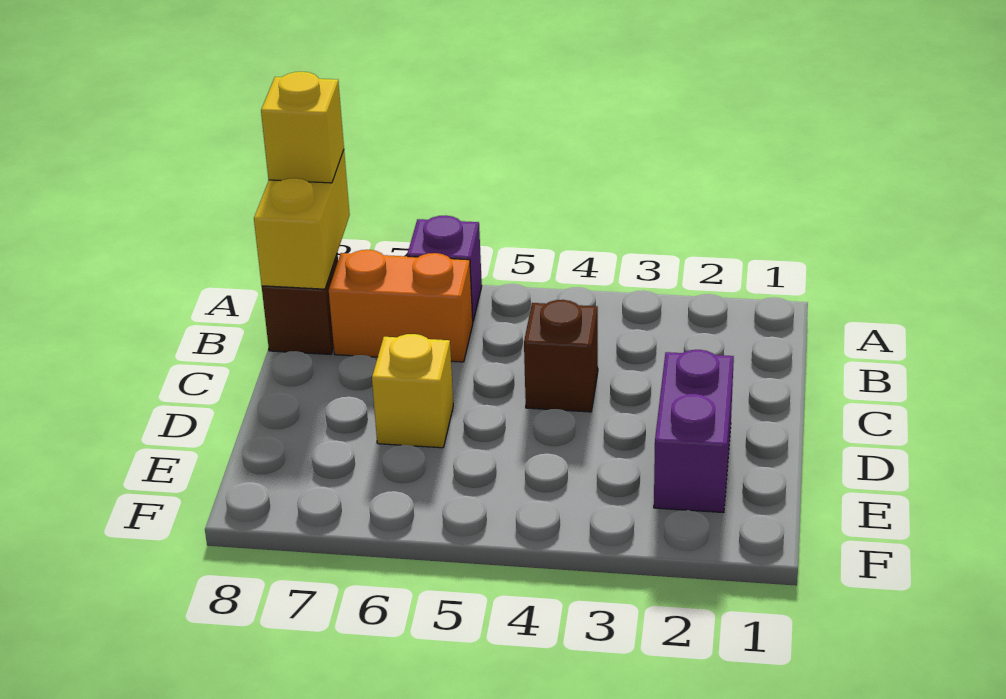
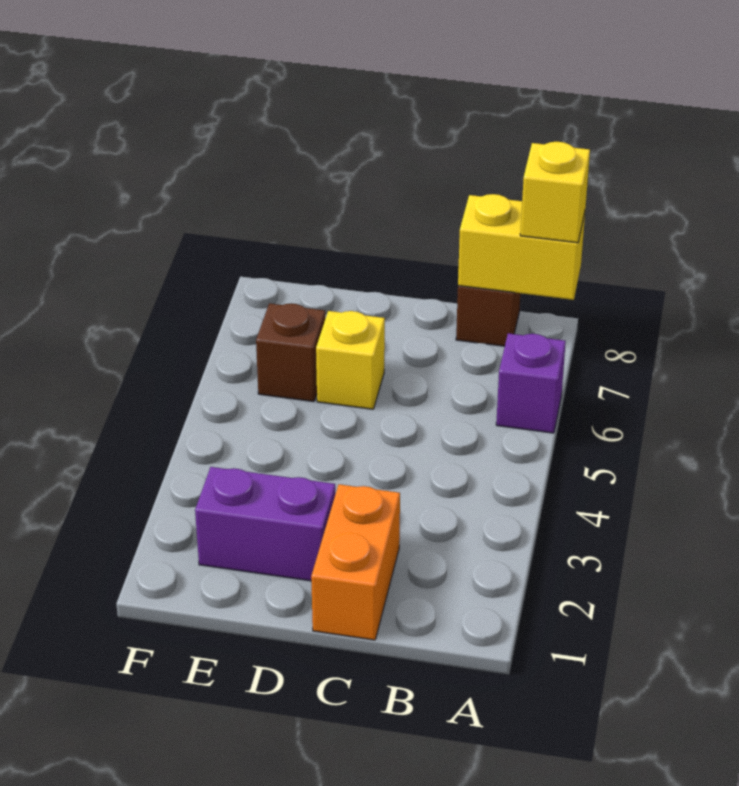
orange 1x2 brick [329,250,473,362] -> orange 1x2 brick moved to [311,484,400,640]
brown 1x1 brick [524,300,598,412] -> brown 1x1 brick moved to [256,303,325,402]

